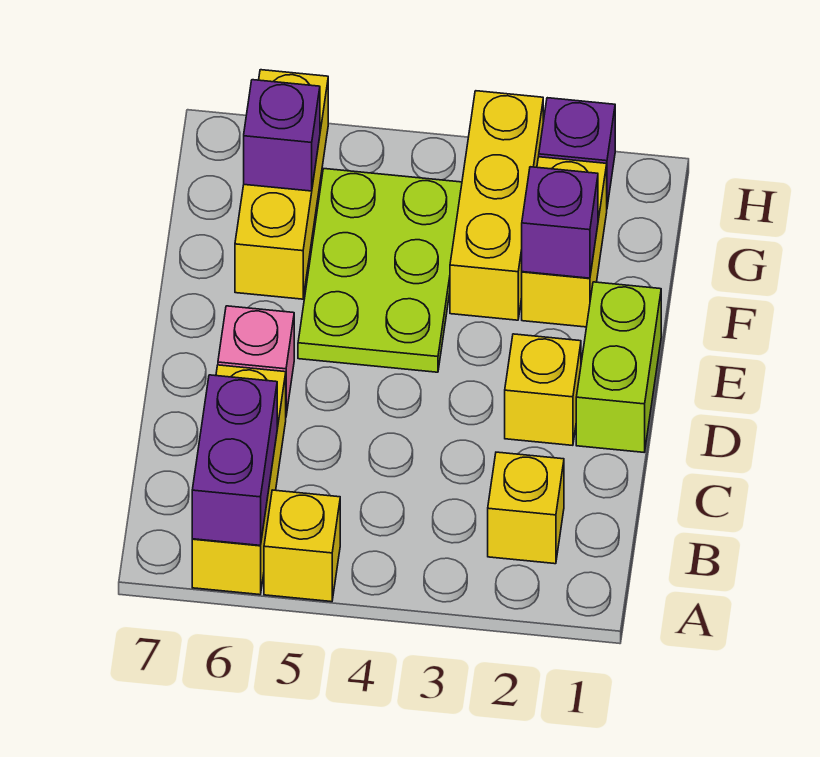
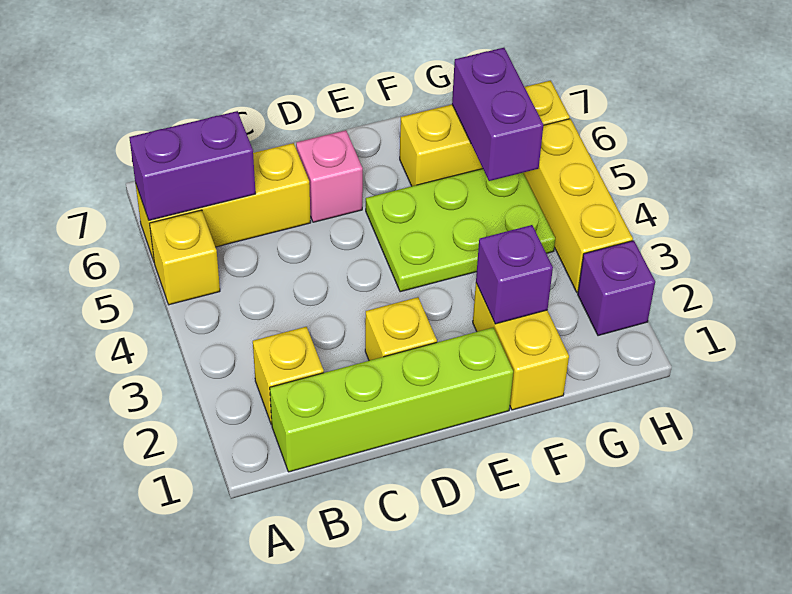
lime 1x2 brick [576,282,661,452] -> lime 1x4 brick [270,328,513,472]
yellow 1x2 brick [522,157,607,327] -> yellow 1x2 brick turned to [473,283,569,410]
yellow 1x3 brick [450,91,543,320] -> yellow 1x3 brick turned to [523,119,633,292]
purple 1x1 brick [244,80,320,191] -> purple 1x2 brick [452,48,543,181]

